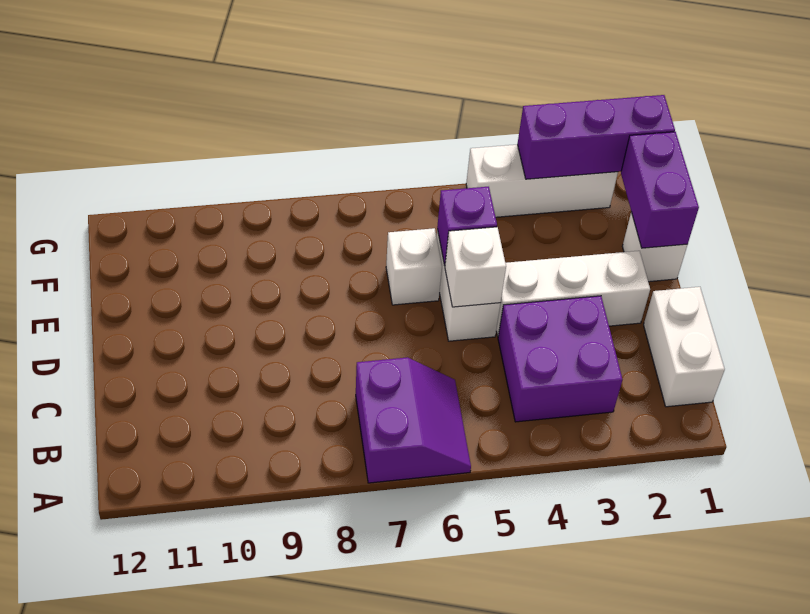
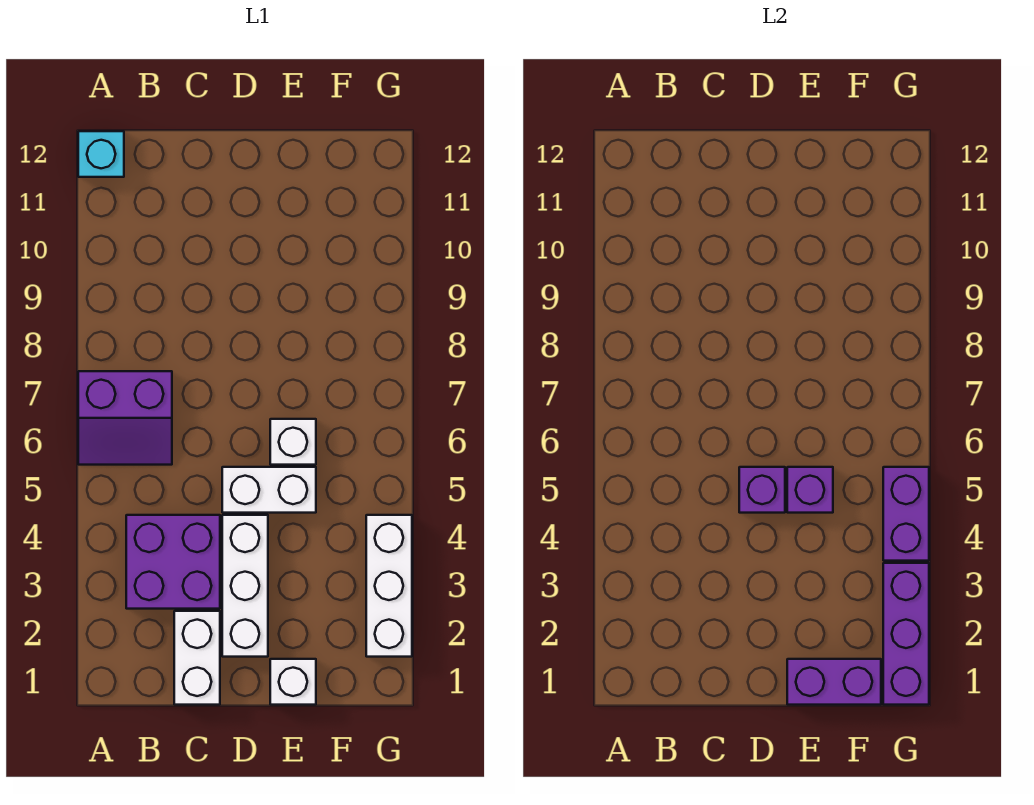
none -> cyan 1x1 brick [78,131,124,177]
white 1x2 brick [644,287,725,407] -> white 1x2 brick turned to [174,611,220,705]
white 1x1 brick [445,227,506,307] -> purple 1x1 brick [739,467,785,513]
none -> purple 1x2 brick [883,467,929,561]

